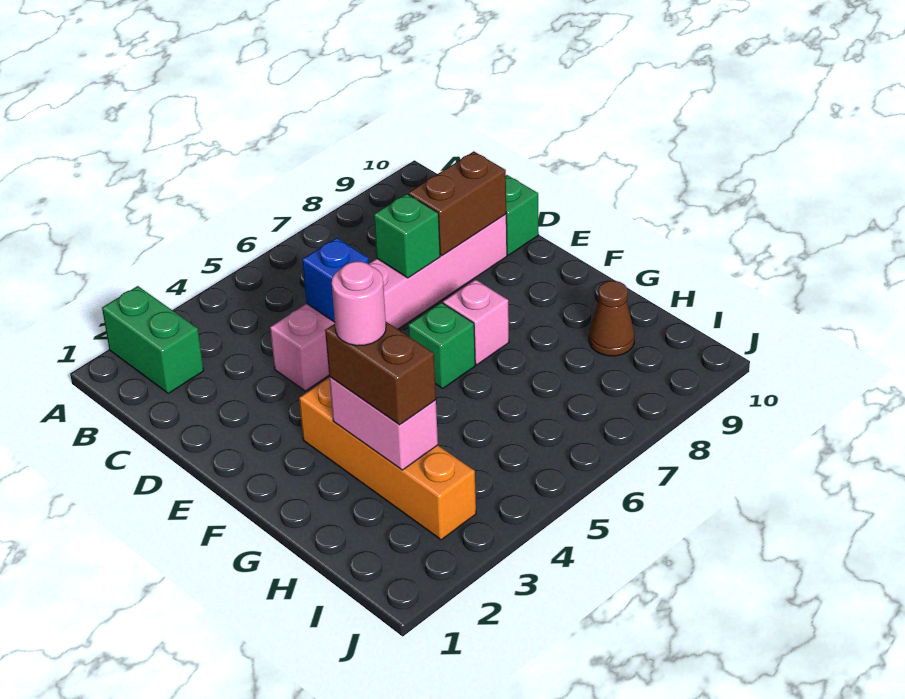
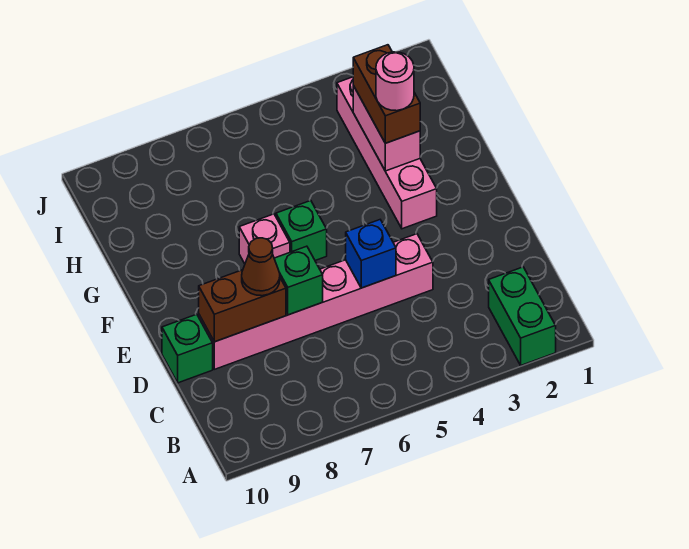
orange 1x4 brick [299,378,476,540] -> pink 1x4 brick [337,77,437,229]
brown 1x1 cone [589,281,635,356] -> brown 1x1 cone moved to [242,238,280,296]

